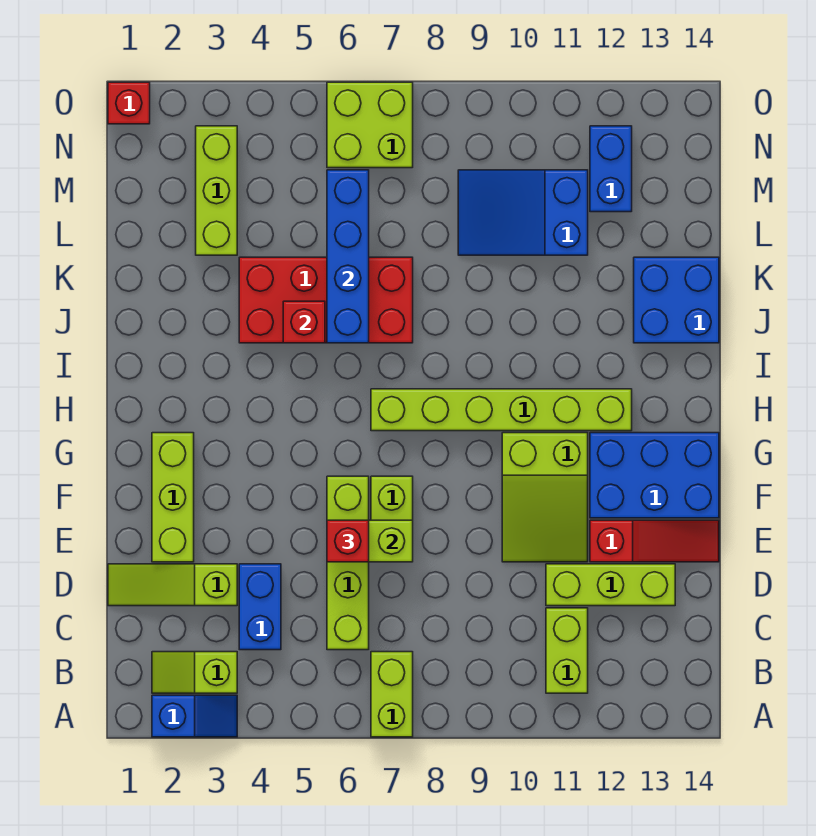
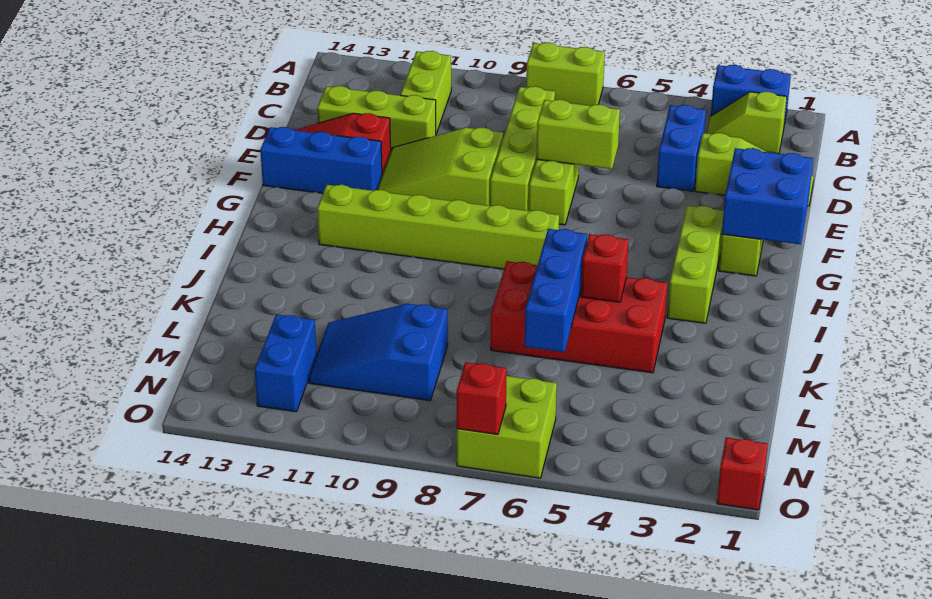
blue 1x2 slope [152,695,237,737] -> blue 1x2 brick [711,65,791,125]
lime 1x2 brick [371,652,413,737] -> lime 1x2 brick turned to [526,42,605,106]
lime 1x2 slope [152,652,237,693] -> lime 1x2 slope turned to [707,92,787,154]
lime 1x4 brick [327,476,369,650] -> lime 1x4 brick moved to [490,86,555,211]
red 1x1 brick [327,520,369,562] -> red 1x1 brick moved to [457,362,507,434]
lime 2x3 slope [502,433,588,562] -> lime 2x3 slope turned to [377,128,503,206]
blue 2x3 brick [590,433,719,518] -> blue 1x3 brick [260,127,382,193]
blue 1x4 brick [327,170,369,343] -> blue 1x3 brick [525,229,587,352]
blue 2x2 brick [634,257,719,343] -> blue 2x2 brick moved to [722,148,813,244]
lime 1x3 brick [196,126,237,255] -> lime 1x3 brick moved to [667,205,724,323]
blue 2x3 slope [458,170,588,255] -> blue 2x3 slope turned to [309,304,448,401]

